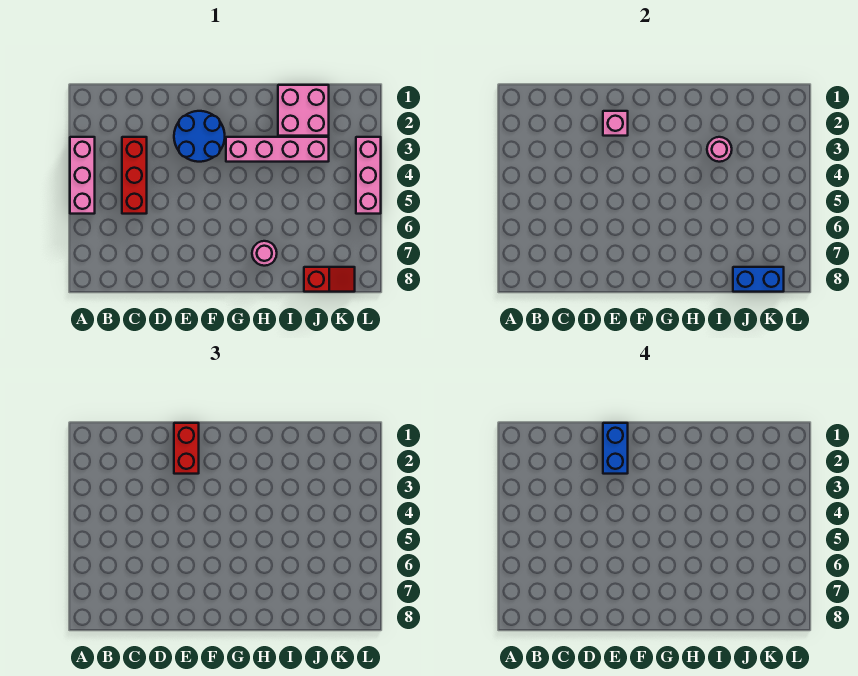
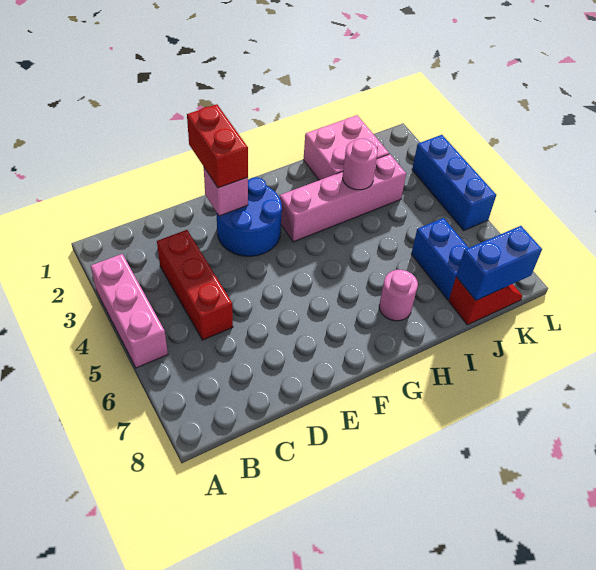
blue 1x2 brick [603,423,628,474] -> blue 1x2 brick moved to [411,218,469,300]
pink 1x3 brick [356,137,381,214] -> blue 1x3 brick [412,135,496,230]

